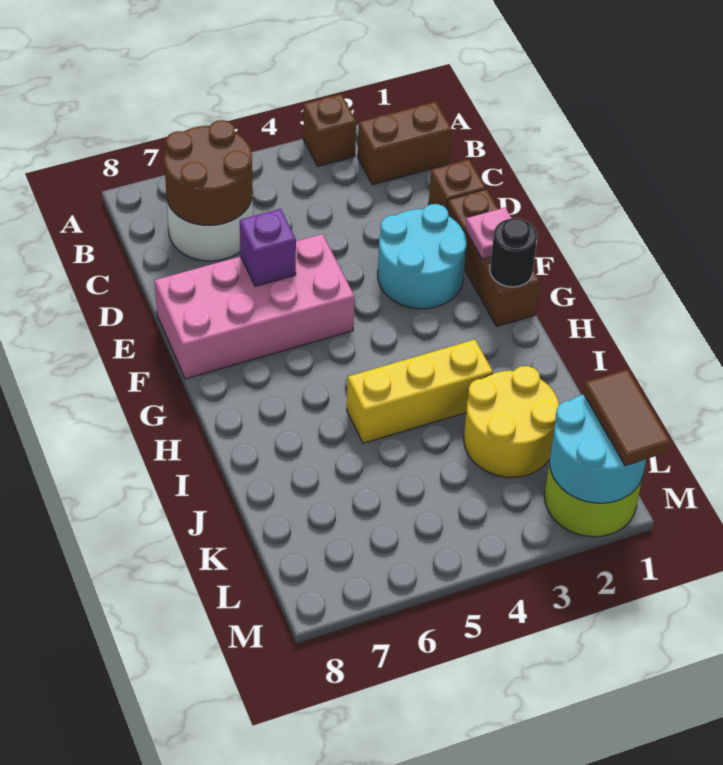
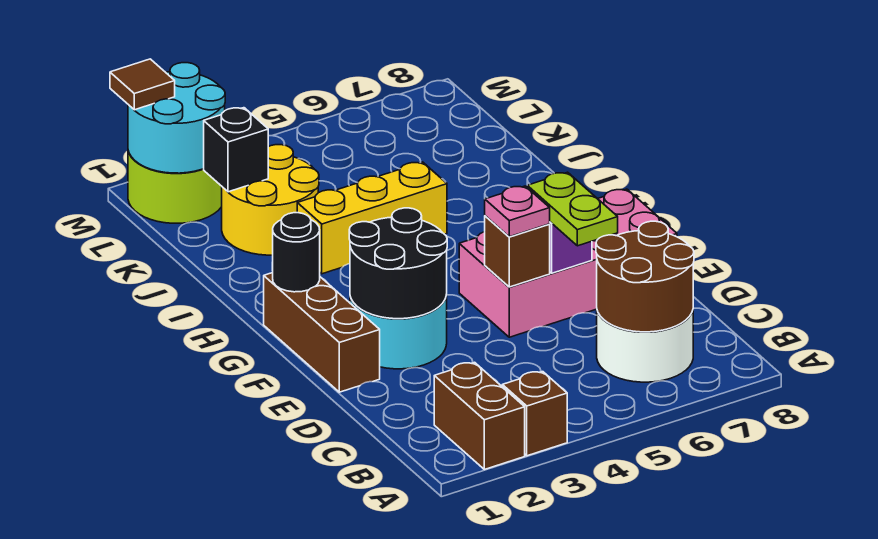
brown 1x2 brick [358,102,452,185] -> brown 1x2 brick turned to [434,362,525,469]
brown 1x1 brick [429,159,486,209] -> brown 1x1 brick moved to [485,216,550,287]
none -> lime 1x2 plate [527,172,618,246]
none -> black 2x2 round brick [349,208,447,319]
pink 1x1 plate [465,208,511,259] -> pink 1x1 plate moved to [485,186,550,237]
none -> black 1x1 brick [204,108,268,192]
brown 1x2 tile [584,370,670,466] -> brown 1x1 tile [110,59,175,110]

